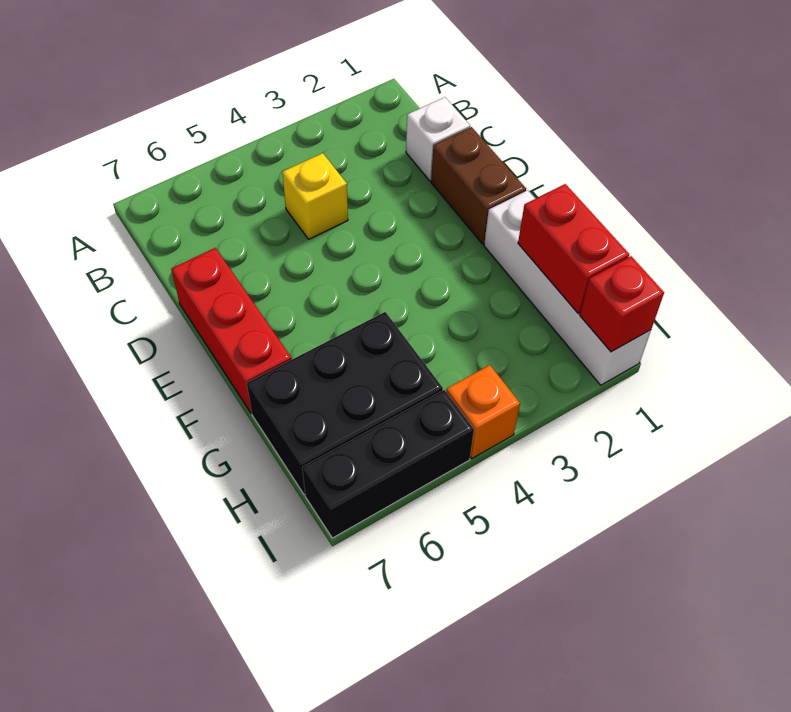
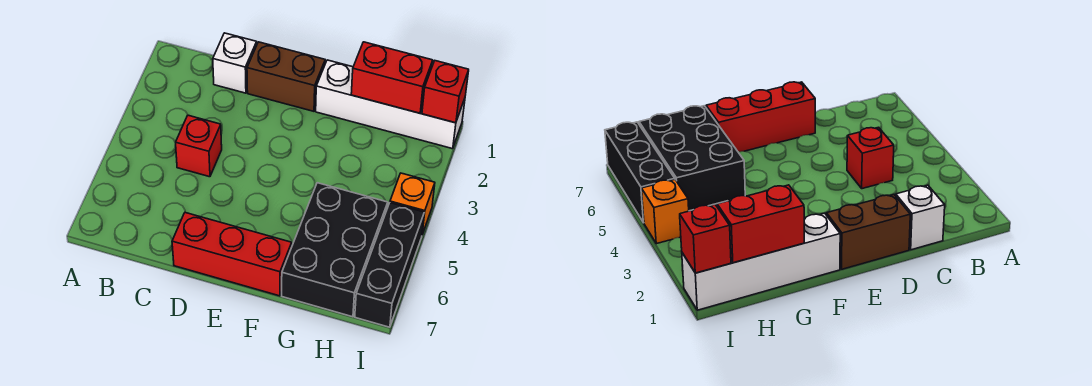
yellow 1x1 brick [282,153,348,239] -> red 1x1 brick [176,115,222,177]

